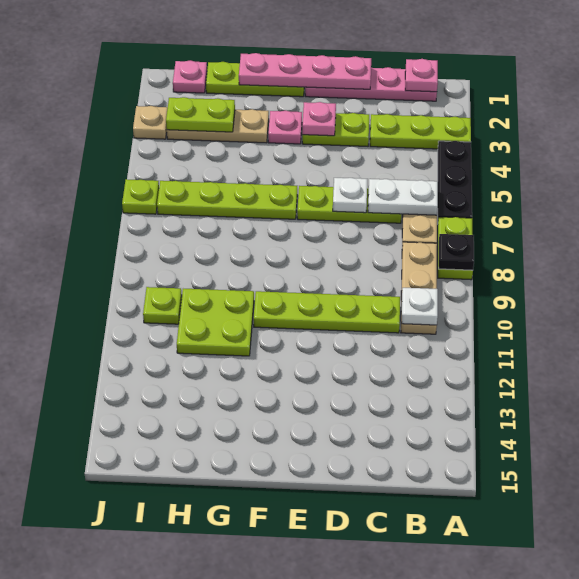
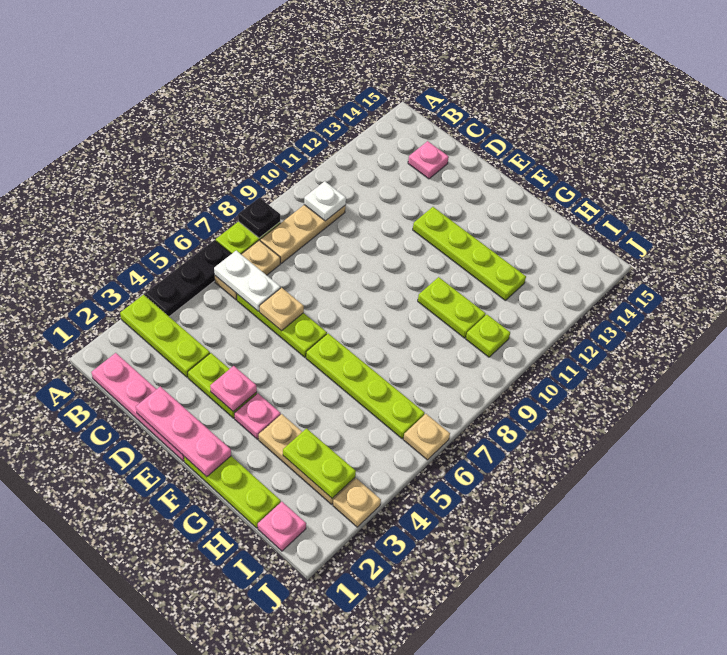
pink 1x1 plate [405,59,438,92] -> pink 1x1 plate moved to [408,141,449,179]
lime 1x4 plate [254,291,400,333] -> lime 1x4 plate moved to [413,207,526,300]
pink 1x4 plate [239,53,371,89] -> pink 1x3 plate [136,387,231,477]
white 1x1 plate [333,178,367,213] -> tan 1x1 plate [259,288,304,331]
lime 2x2 plate [177,289,254,356] -> lime 1x2 plate [418,277,486,338]
lime 1x1 plate [122,179,159,214] -> tan 1x1 plate [403,414,450,460]

